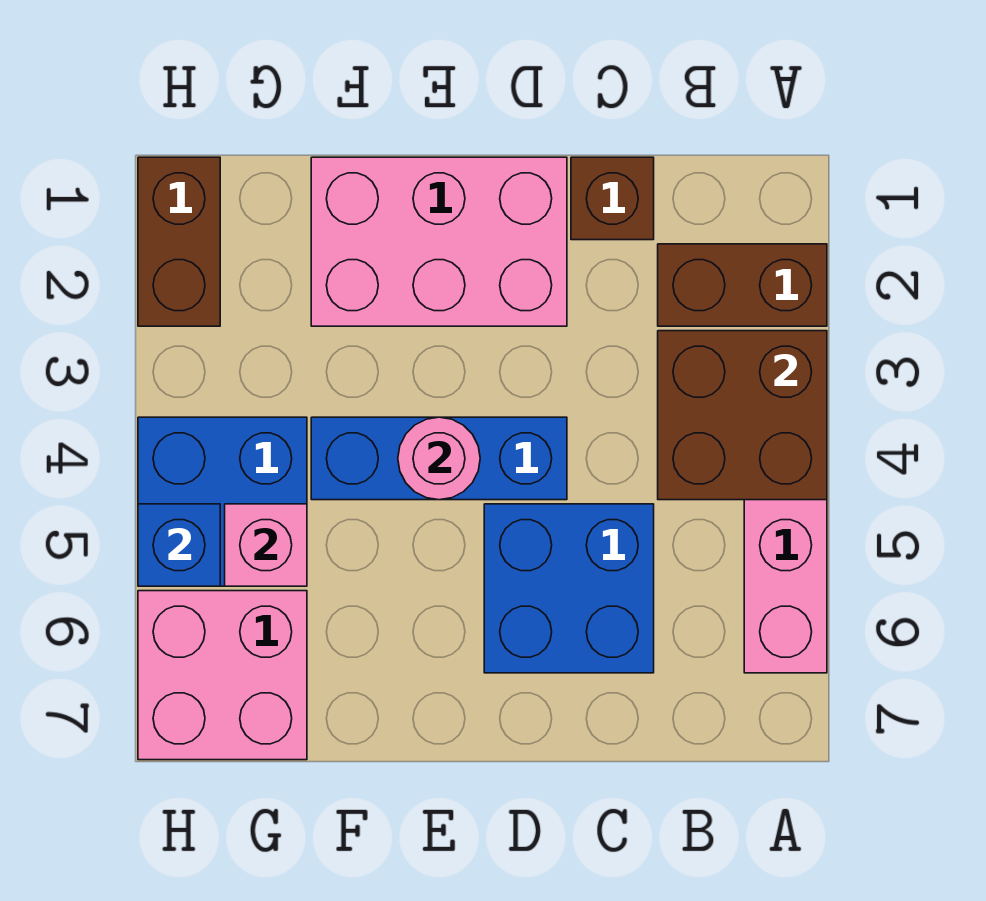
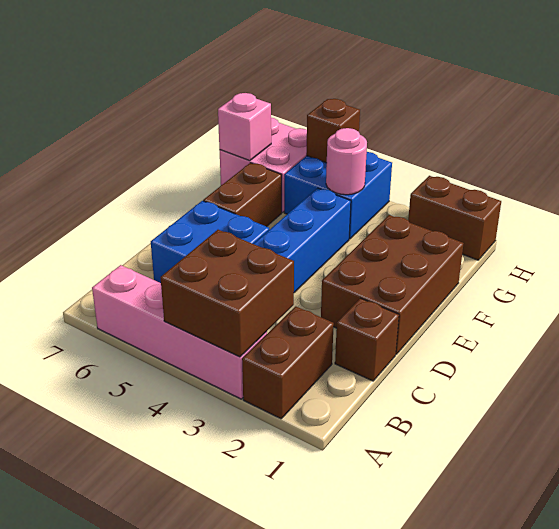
pink 2x3 brick [311,157,567,326] -> brown 2x3 brick [321,215,464,354]
pink 1x1 round brick [398,417,480,500] -> pink 1x1 round brick moved to [326,128,367,195]
none -> brown 1x2 brick [203,163,282,227]
pink 1x1 brick [225,504,307,586] -> pink 1x1 brick moved to [218,93,271,161]
blue 1x1 brick [138,504,220,586] -> brown 1x1 brick [306,99,360,163]

